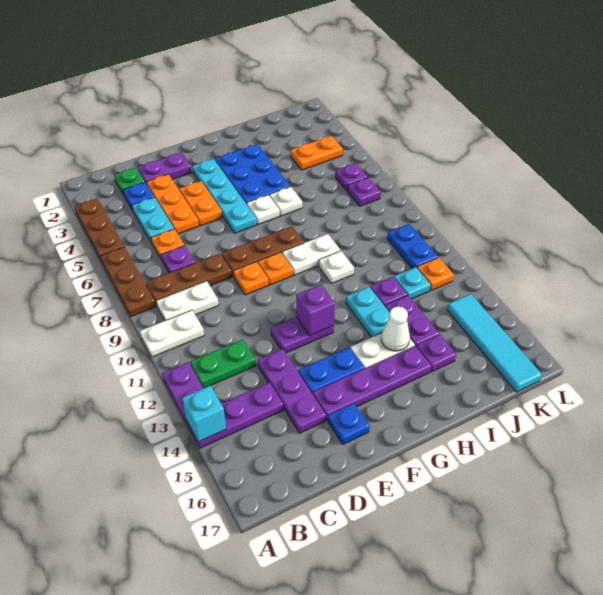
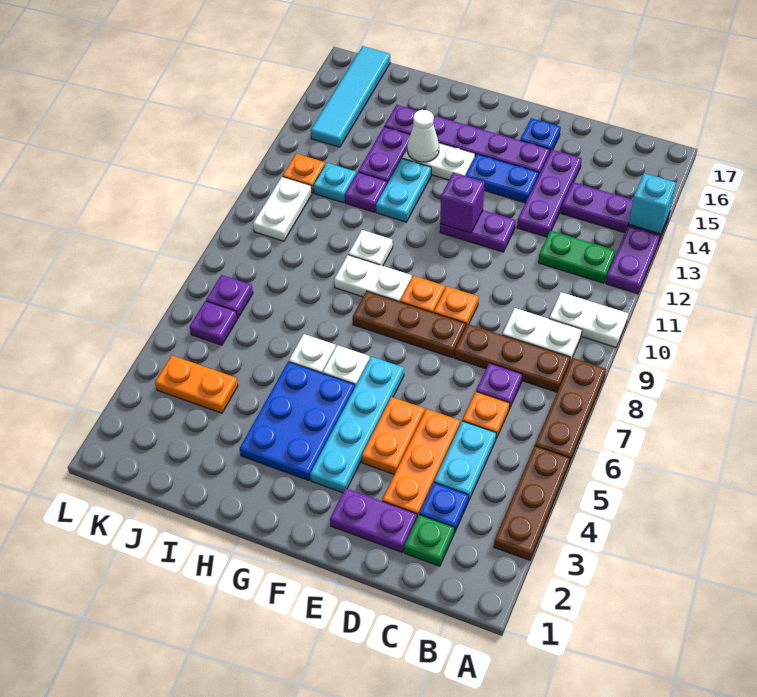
blue 1x2 plate [387,224,438,268] -> white 1x2 plate [253,177,312,241]

